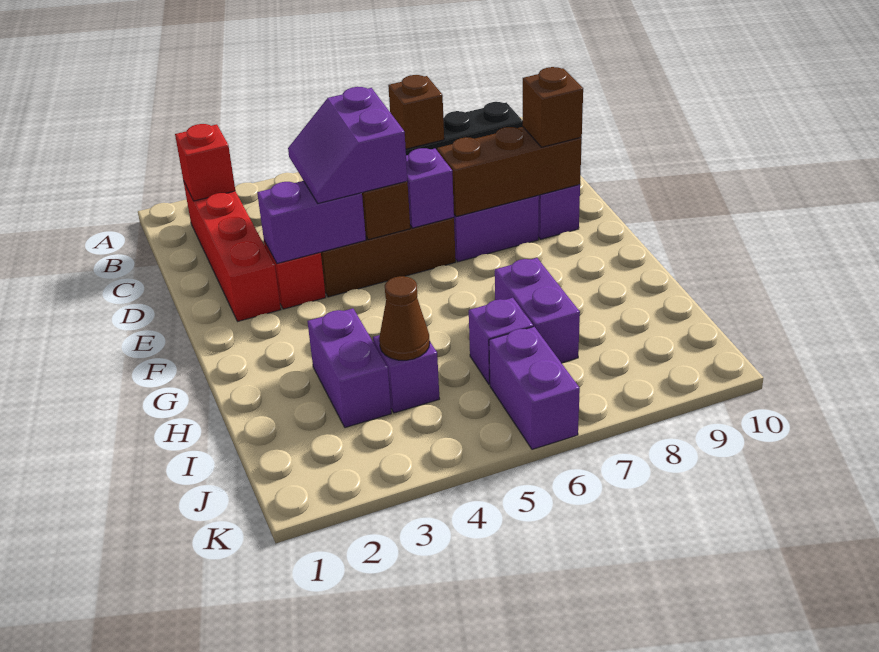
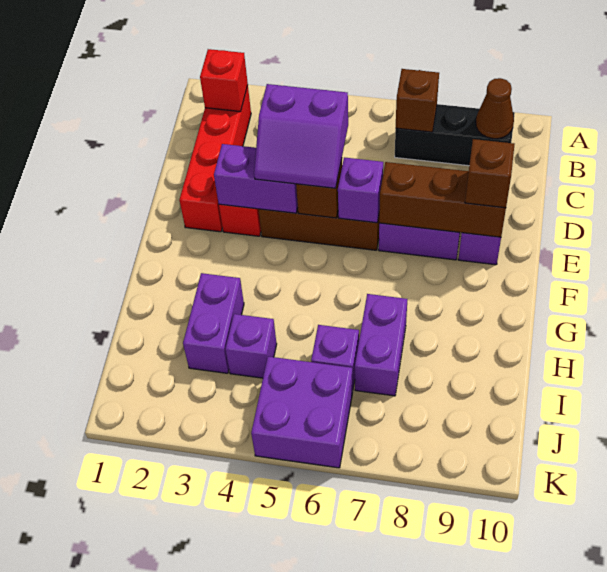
purple 2x2 slope [288,87,407,203] -> purple 2x2 slope turned to [254,84,348,188]
brown 1x1 cone [379,276,430,360] -> brown 1x1 cone moved to [476,78,514,139]
purple 1x2 brick [489,327,580,449] -> purple 2x2 brick [251,357,353,468]

